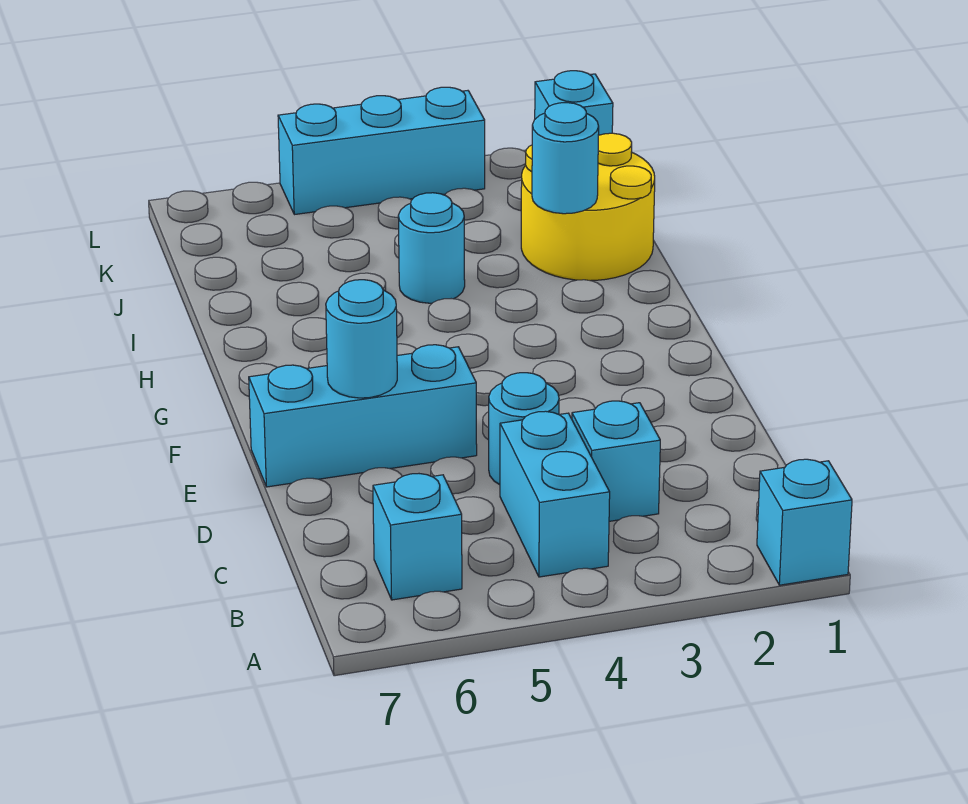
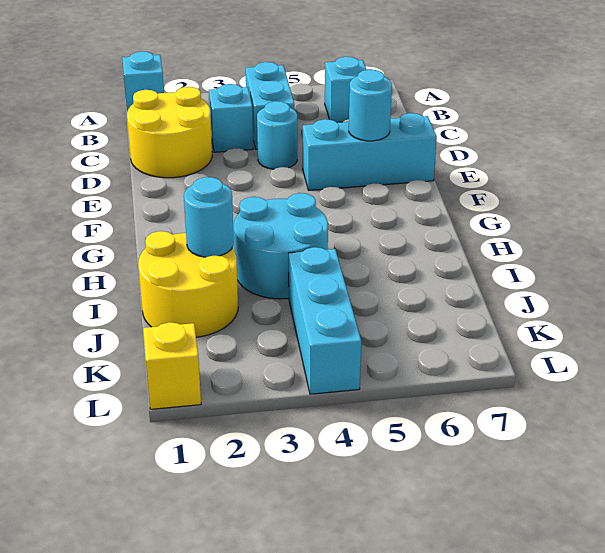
none -> yellow 2x2 round brick [127,87,212,178]
cyan 1x1 round brick [398,193,465,303] -> cyan 2x2 round brick [234,193,328,299]
cyan 1x1 brick [535,71,613,136] -> yellow 1x1 brick [143,322,201,409]
cyan 1x3 brick [278,87,485,215] -> cyan 1x3 brick turned to [289,247,361,394]

